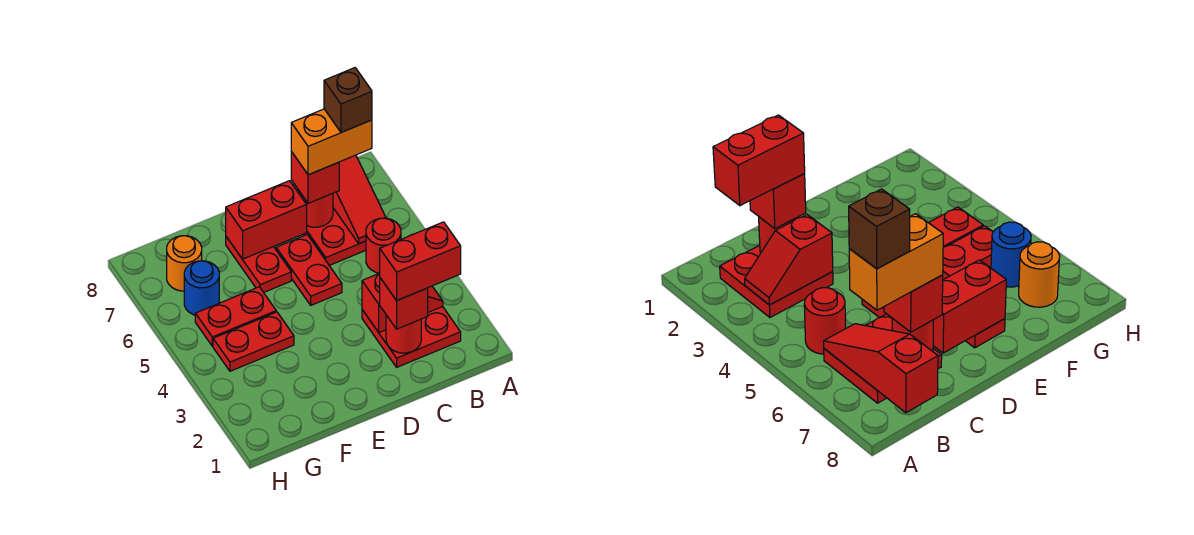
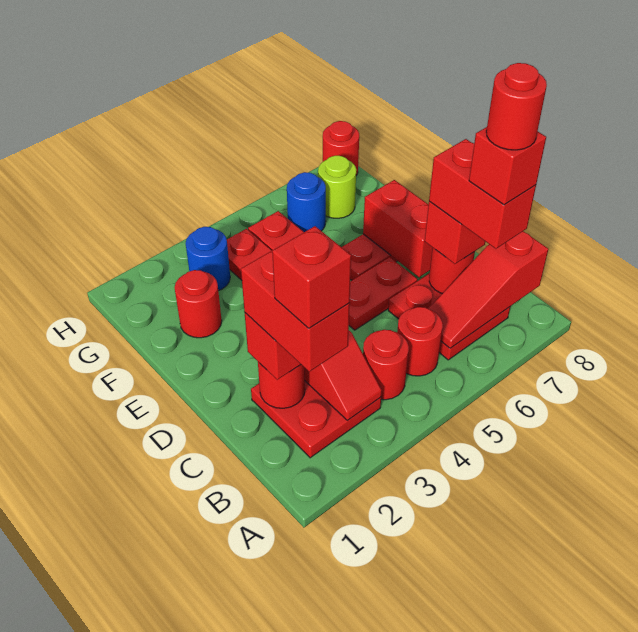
none -> red 1x1 brick [272,226,351,328]
none -> red 1x1 round brick [363,330,409,400]
orange 1x2 brick [291,109,372,175] -> red 1x2 brick [429,139,536,249]
brown 1x1 brick [324,68,372,132] -> red 1x1 brick [469,127,546,205]
none -> red 1x1 round brick [486,63,547,150]
none -> red 1x1 round brick [175,270,222,338]
none -> blue 1x1 round brick [186,227,230,291]
orange 1x1 round brick [167,236,202,291] -> lime 1x1 round brick [318,156,356,218]
none -> red 1x1 round brick [323,121,359,175]

